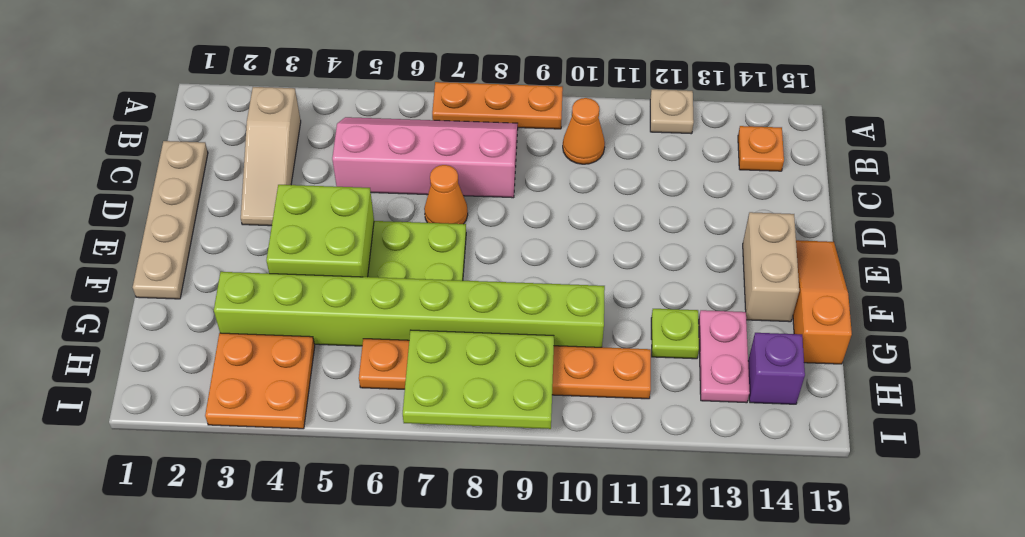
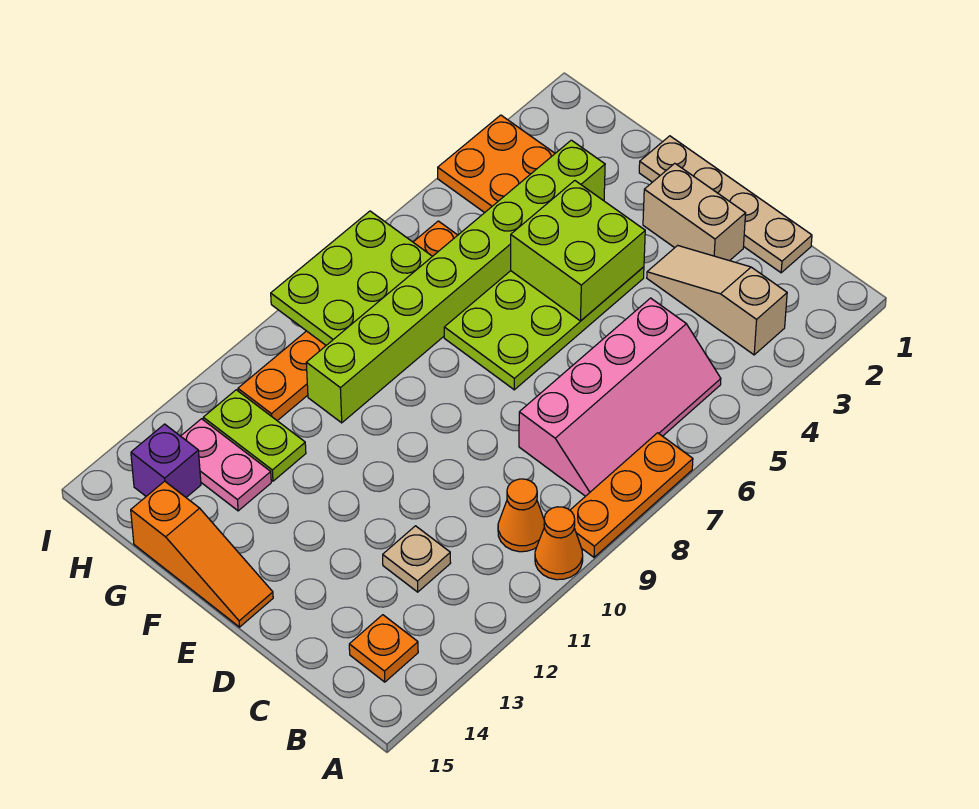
tan 1x1 plate [650,89,694,134] -> tan 1x1 plate moved to [383,526,451,592]
orange 1x1 cone [424,165,468,224] -> orange 1x1 cone moved to [535,507,583,580]
tan 1x2 brick [743,212,799,322] -> tan 1x2 brick moved to [643,163,746,261]
lime 1x1 plate [651,309,699,359] -> lime 1x2 plate [203,390,306,481]

